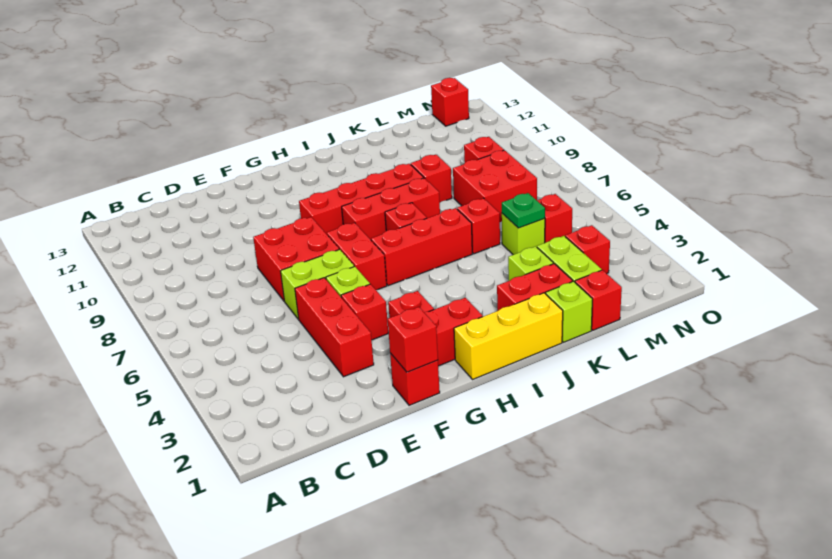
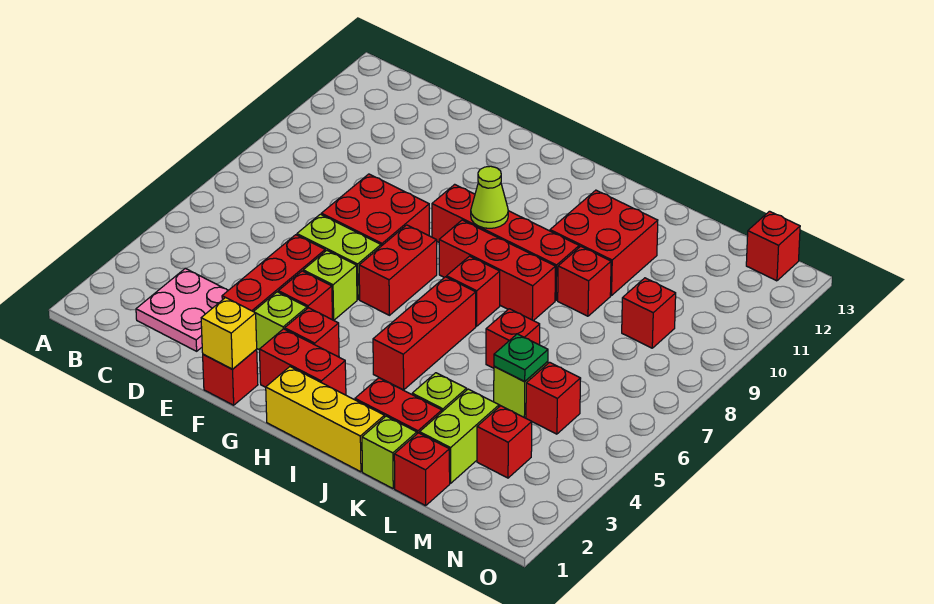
none -> pink 2x2 plate [136,268,228,351]
red 1x1 brick [388,307,438,372] -> yellow 1x1 brick [201,297,257,369]
none -> lime 1x1 brick [254,292,307,349]
red 1x3 brick [371,208,472,286] -> red 1x3 brick turned to [373,277,476,390]
none -> lime 1x1 cone [471,166,508,228]
red 2x2 brick [453,150,537,222] -> red 2x2 brick moved to [550,190,658,296]

